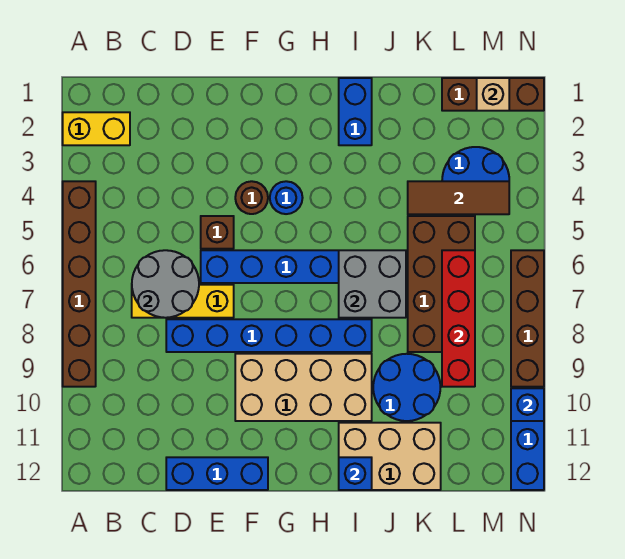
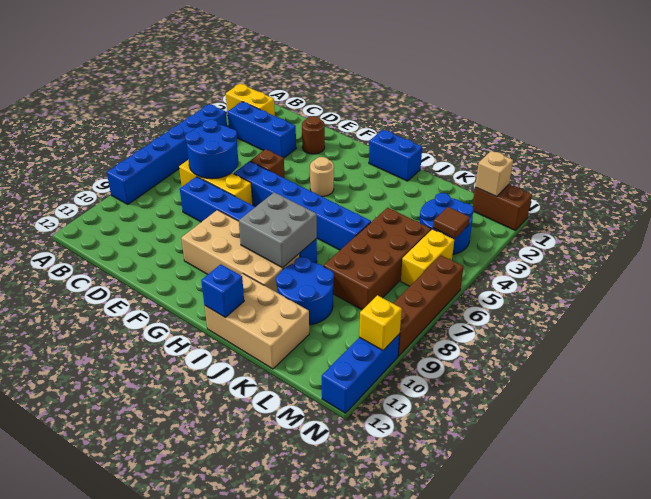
brown 1x6 brick [63,181,96,387] -> blue 1x6 brick [107,104,227,204]
grey 2x2 round brick [132,250,199,318] -> blue 2x2 round brick [185,120,238,179]
blue 1x3 brick [166,457,268,490] -> blue 1x3 brick moved to [228,102,296,158]
brown 1x1 round brick [235,181,268,214] -> brown 1x1 round brick moved to [302,116,325,154]
blue 1x1 round brick [270,181,303,214] -> tan 1x1 round brick [310,157,334,196]
blue 1x2 brick [339,78,372,145] -> blue 1x2 brick turned to [369,130,422,181]
grey 2x2 brick [339,250,406,318] -> grey 2x2 brick moved to [239,192,317,268]
brown 1x3 tile [408,181,509,214] -> brown 1x1 tile [433,207,470,238]
brown 1x3 brick [442,78,544,111] -> brown 1x2 brick [473,185,532,231]
red 1x4 brick [442,250,475,387] -> none
none -> yellow 1x2 brick [401,229,454,286]
blue 1x1 brick [511,388,544,421] -> yellow 1x1 brick [359,295,402,350]

